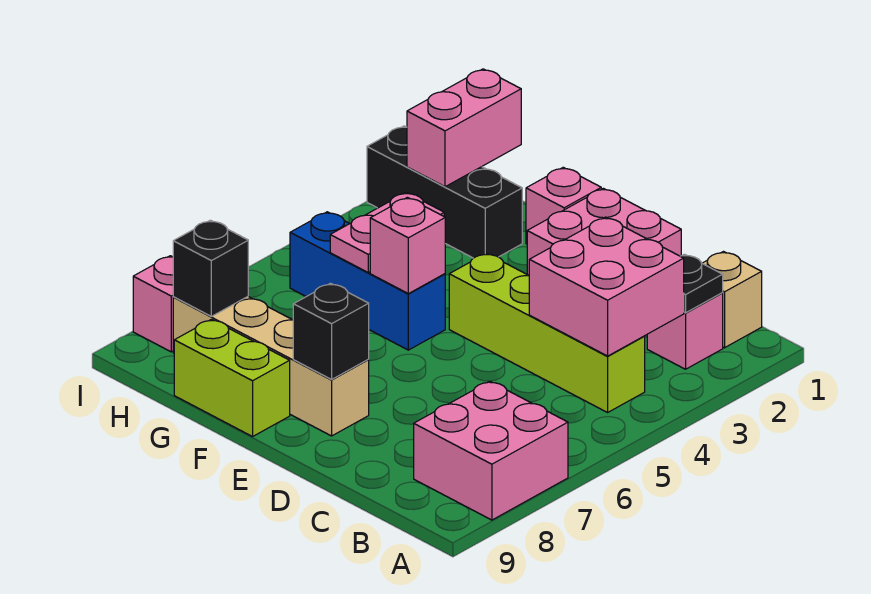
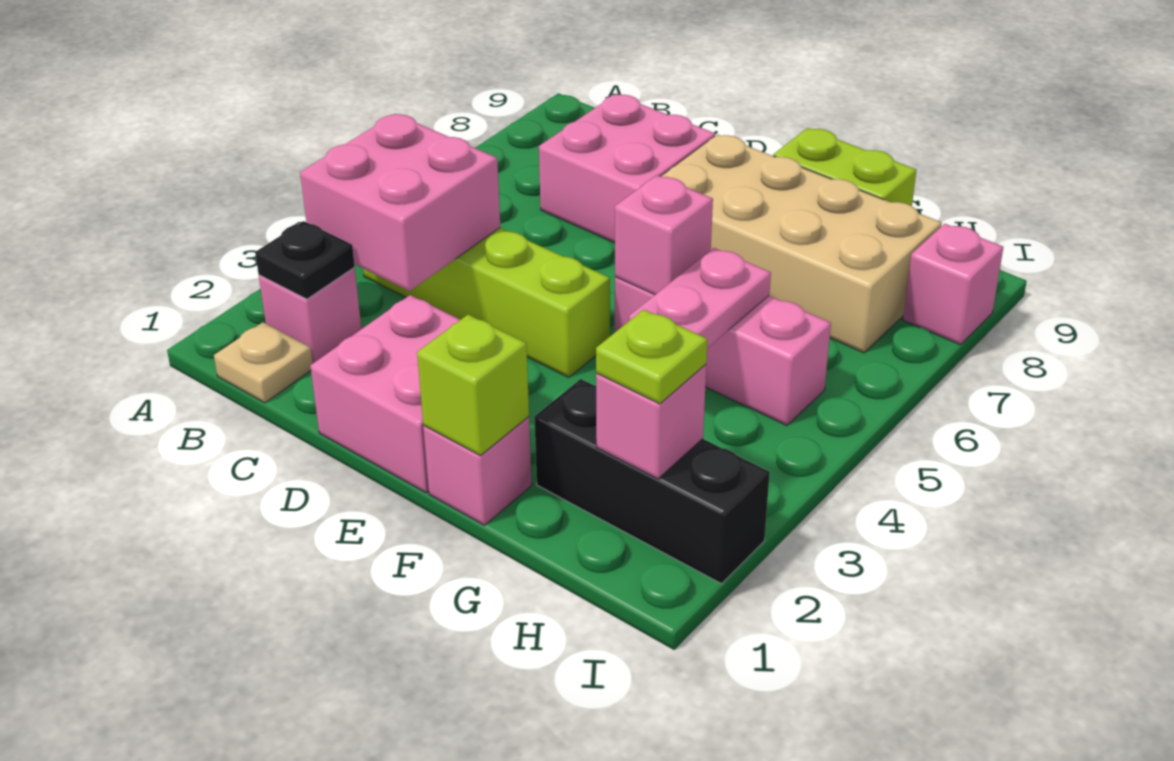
pink 2x2 brick [414,381,568,520] -> pink 2x2 brick moved to [539,94,715,243]
tan 1x1 brick [702,252,762,348] -> tan 1x1 plate [214,322,313,403]
tan 1x4 brick [173,297,369,436] -> tan 2x4 brick [661,135,942,353]
black 1x1 brick [293,283,369,379] -> none
none -> lime 1x1 brick [417,315,529,456]
blue 1x3 brick [290,212,445,350] -> pink 1x3 brick [615,277,831,426]
pink 1x2 brick [407,69,521,187] -> pink 1x1 brick [596,365,706,479]
none -> lime 1x1 plate [596,310,707,404]
black 1x1 brick [173,220,248,316] -> none

